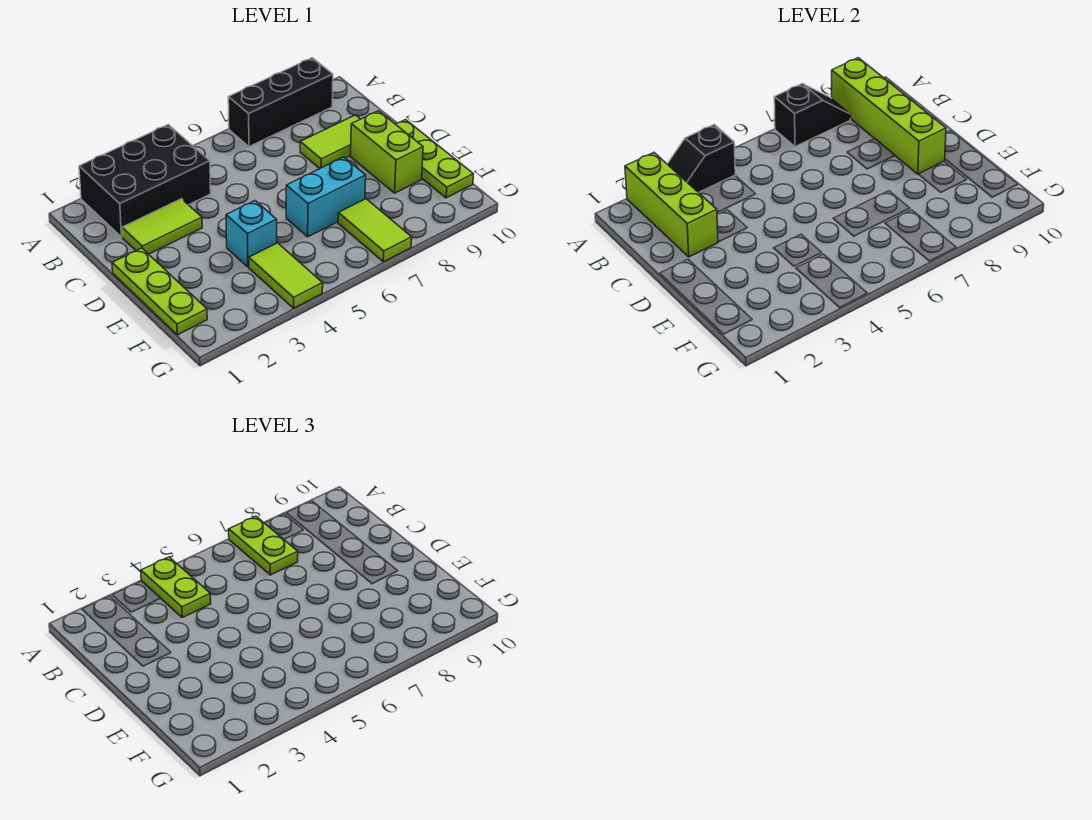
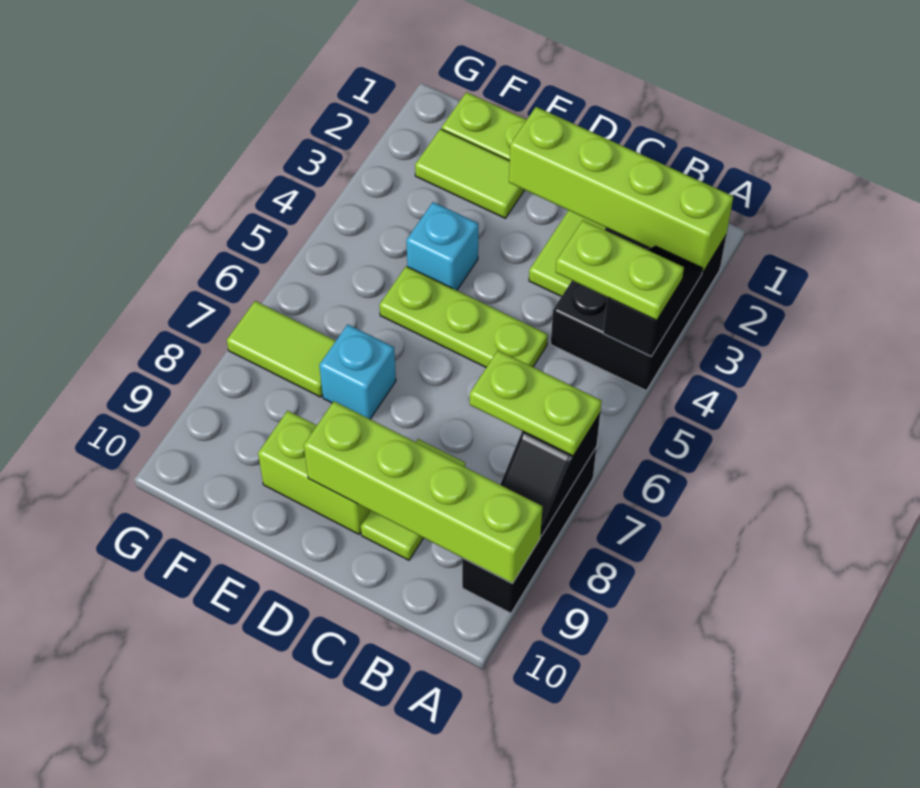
lime 1x3 brick [625,153,718,257] -> lime 1x4 brick [509,107,733,273]
lime 1x3 plate [396,120,473,198] -> lime 1x3 plate moved to [379,266,548,367]
cyan 1x2 brick [286,157,366,237] -> cyan 1x1 brick [319,324,396,419]
lime 1x2 tile [249,243,323,308] -> lime 1x2 tile moved to [415,129,524,218]

